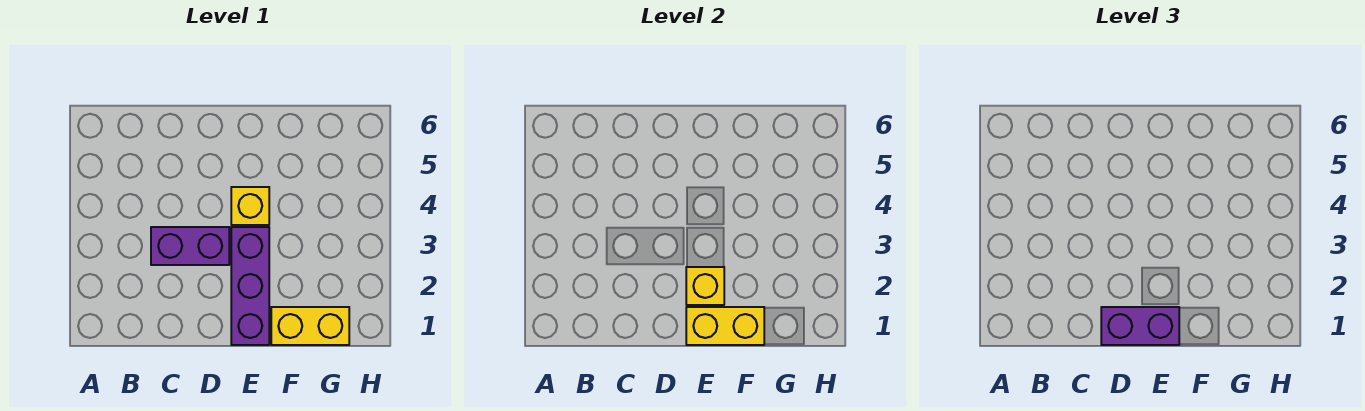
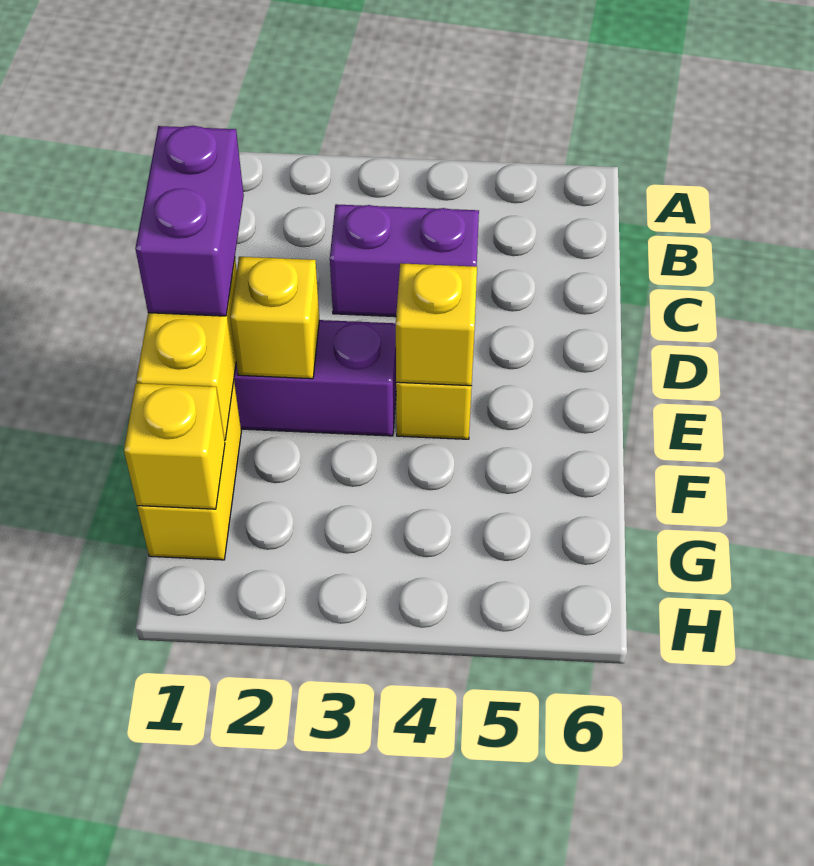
purple 1x2 brick [151,227,229,265] -> purple 1x2 brick turned to [330,204,479,317]
none -> yellow 1x1 brick [396,263,477,386]
none -> yellow 1x1 brick [124,383,225,509]

